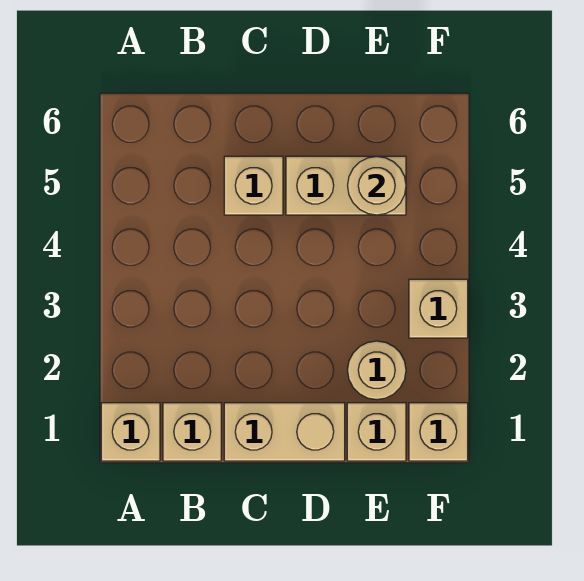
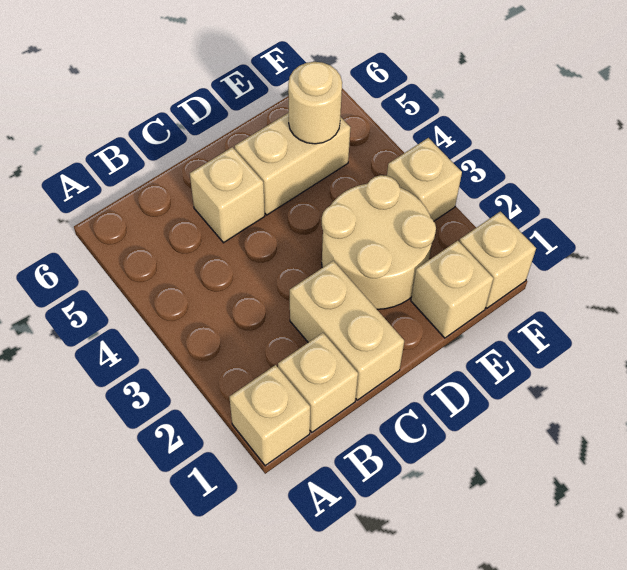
tan 1x2 brick [224,403,345,461] -> tan 1x2 brick turned to [290,261,404,400]
tan 1x1 round brick [347,341,406,400] -> tan 2x2 round brick [322,175,436,309]

